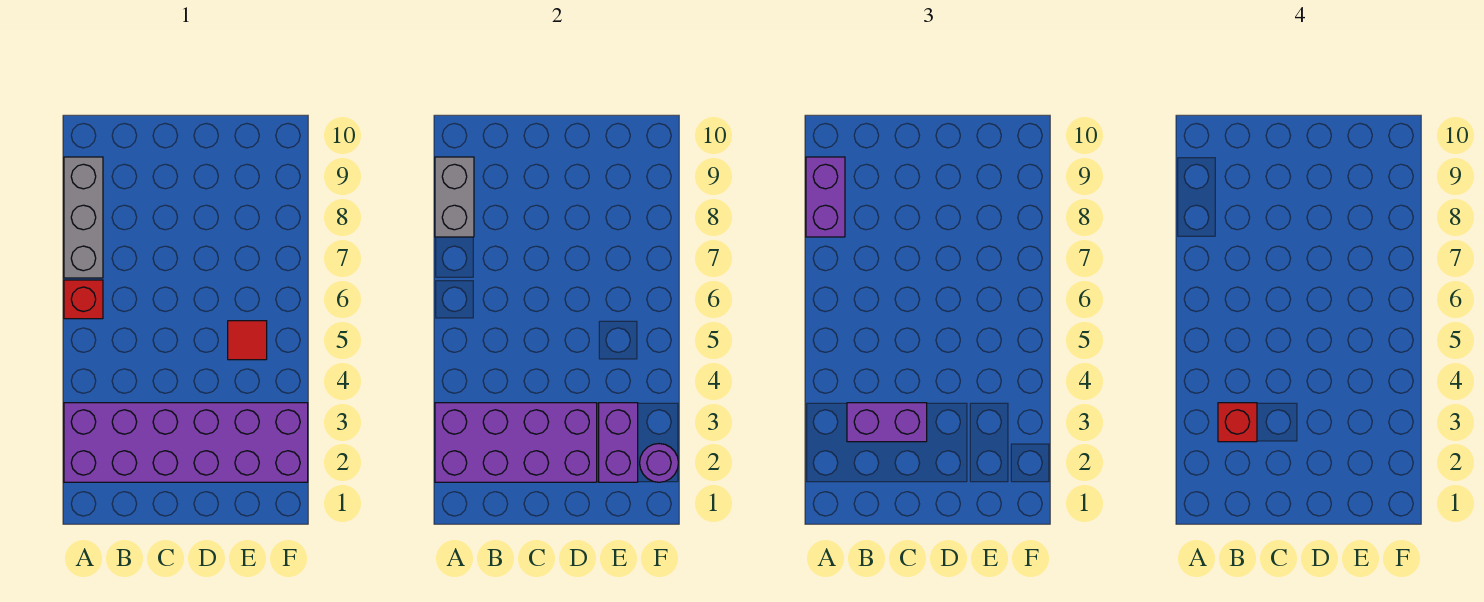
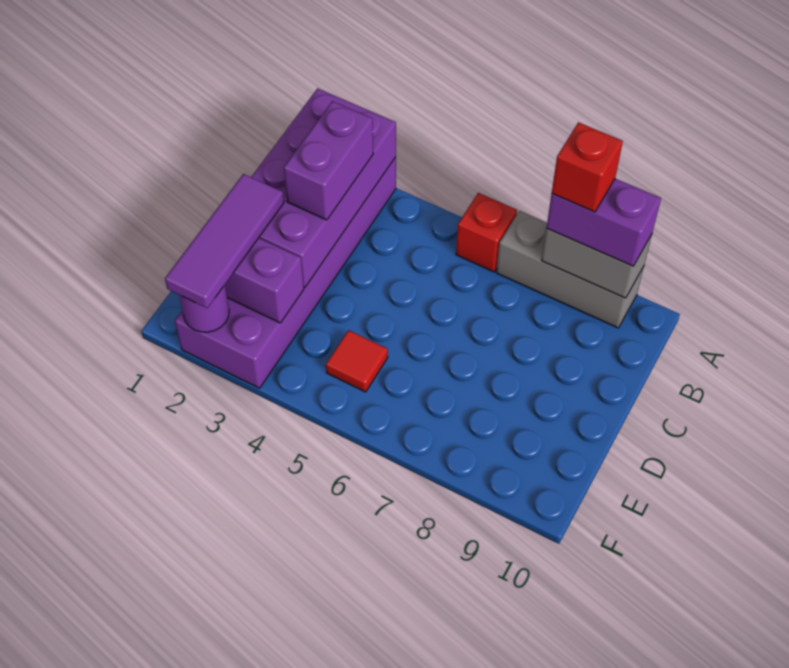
red 1x1 brick [1218,403,1257,442] -> red 1x1 brick moved to [552,122,623,212]
none -> purple 1x3 tile [165,174,284,308]

